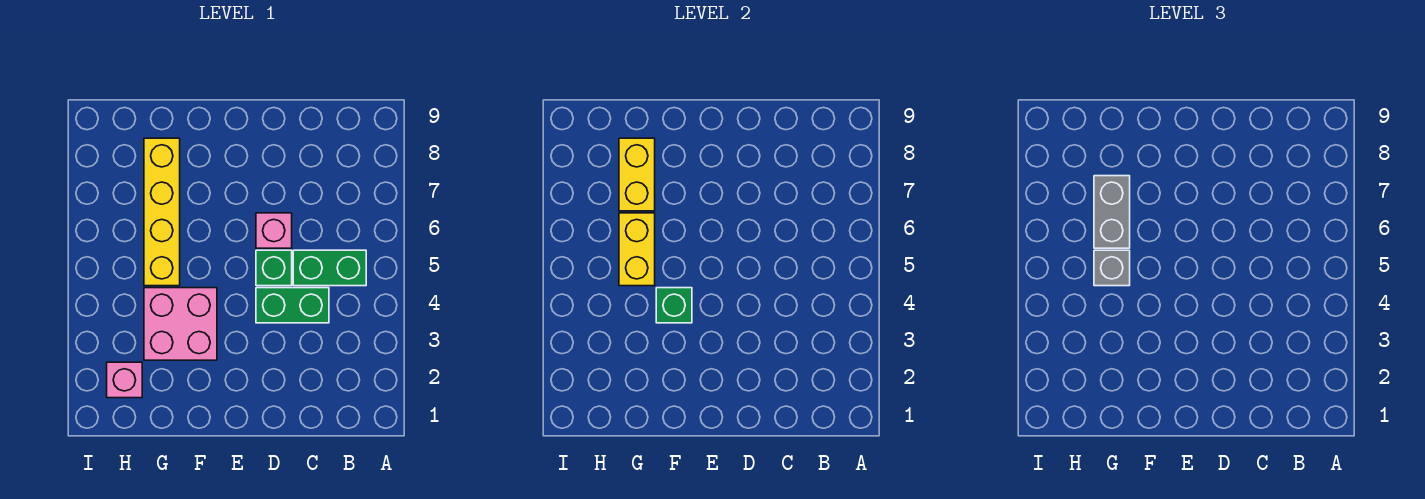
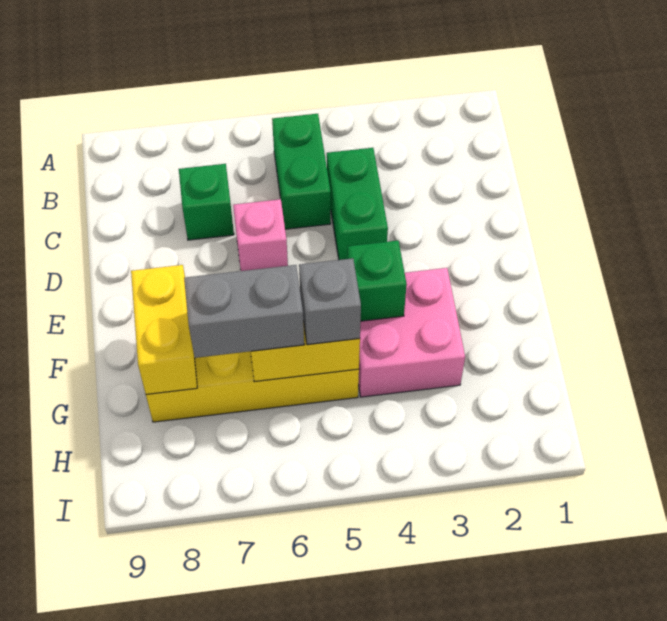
green 1x1 brick [256,250,292,286] -> green 1x1 brick moved to [179,164,234,240]
yellow 1x2 brick [619,138,655,211] -> yellow 1x2 brick turned to [131,265,197,394]
pink 1x1 brick [107,362,142,398] -> none

